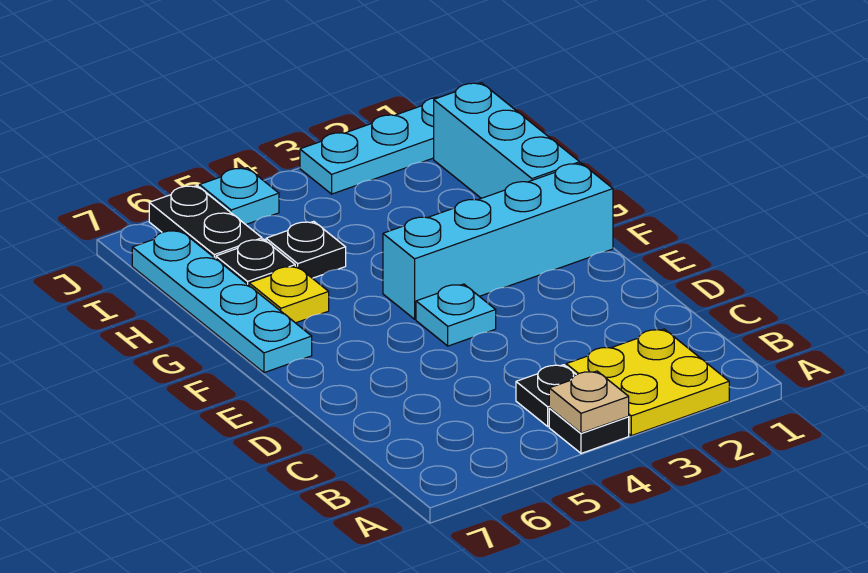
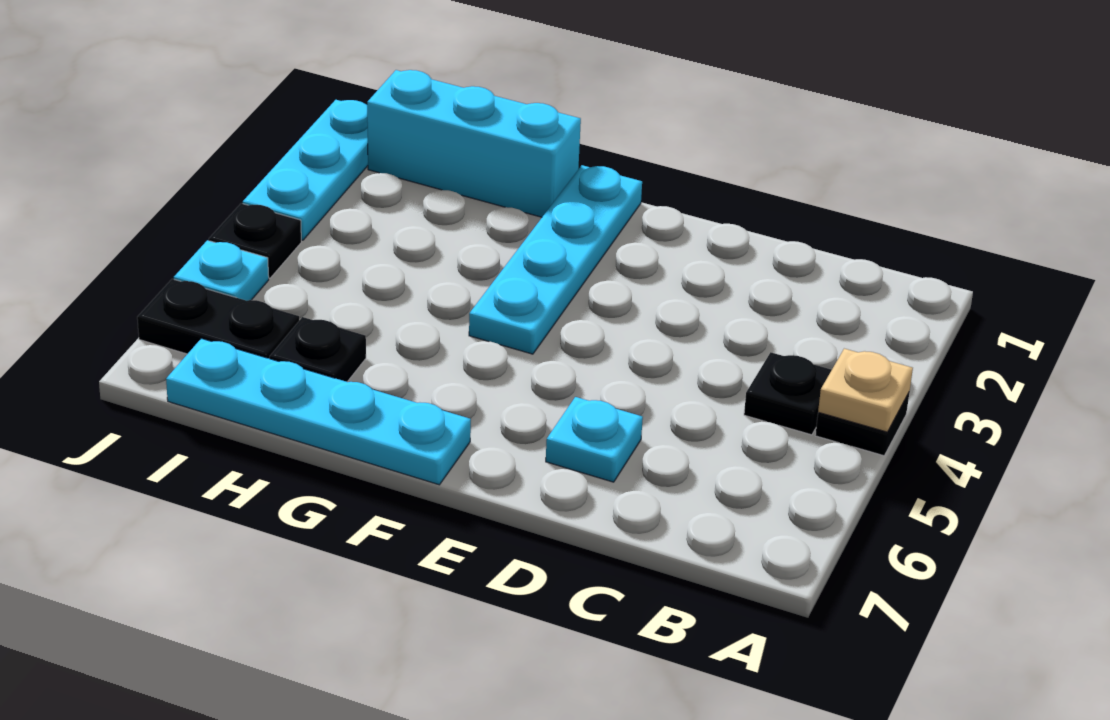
yellow 2x2 plate [566,329,729,436] -> none
cyan 1x1 plate [416,284,496,346] -> cyan 1x1 plate moved to [546,397,643,482]
cyan 1x4 brick [383,163,613,319] -> cyan 1x4 plate [469,165,642,354]
yellow 1x1 plate [249,266,329,323] -> none
black 1x1 plate [266,221,346,278] -> black 1x1 plate moved to [209,203,301,278]

